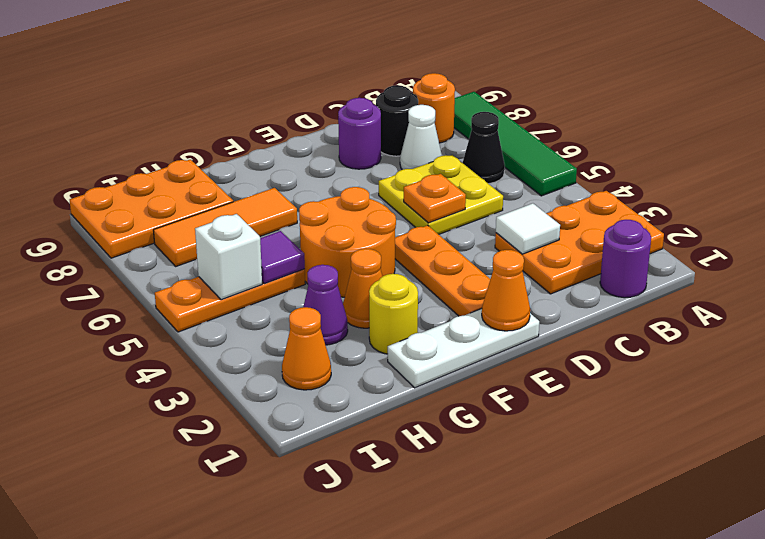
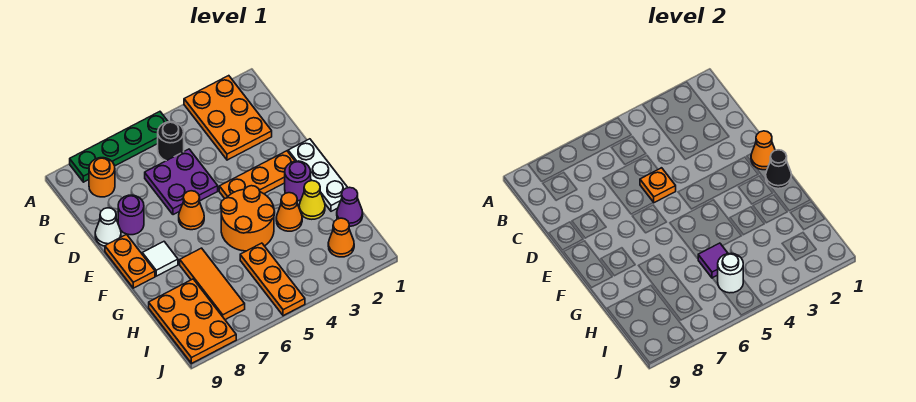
green 1x4 tile [454,92,577,196] -> green 1x4 plate [70,112,168,182]
purple 1x1 round brick [600,220,651,298] -> purple 1x1 round brick moved to [285,161,311,201]
black 1x1 cone [463,112,505,184] -> black 1x1 cone moved to [766,150,791,189]
white 1x1 tile [496,203,560,254] -> white 1x1 tile moved to [142,242,178,276]
yellow 2x2 plate [379,155,503,234] -> purple 2x2 plate [145,149,218,215]
white 1x1 cone [400,105,442,170] -> white 1x1 cone moved to [95,208,121,246]
black 1x1 round brick [376,85,418,156] -> black 1x1 round brick moved to [158,122,184,161]
none -> orange 1x1 cone [179,191,204,230]
none -> orange 1x2 plate [105,234,155,288]
yellow 1x1 round brick [369,274,418,354] -> yellow 1x1 cone [299,181,325,219]
purple 1x1 cone [303,265,348,345] -> purple 1x1 cone moved to [337,187,363,226]
white 1x1 brick [195,214,262,300] -> white 1x1 round brick [718,253,743,293]

